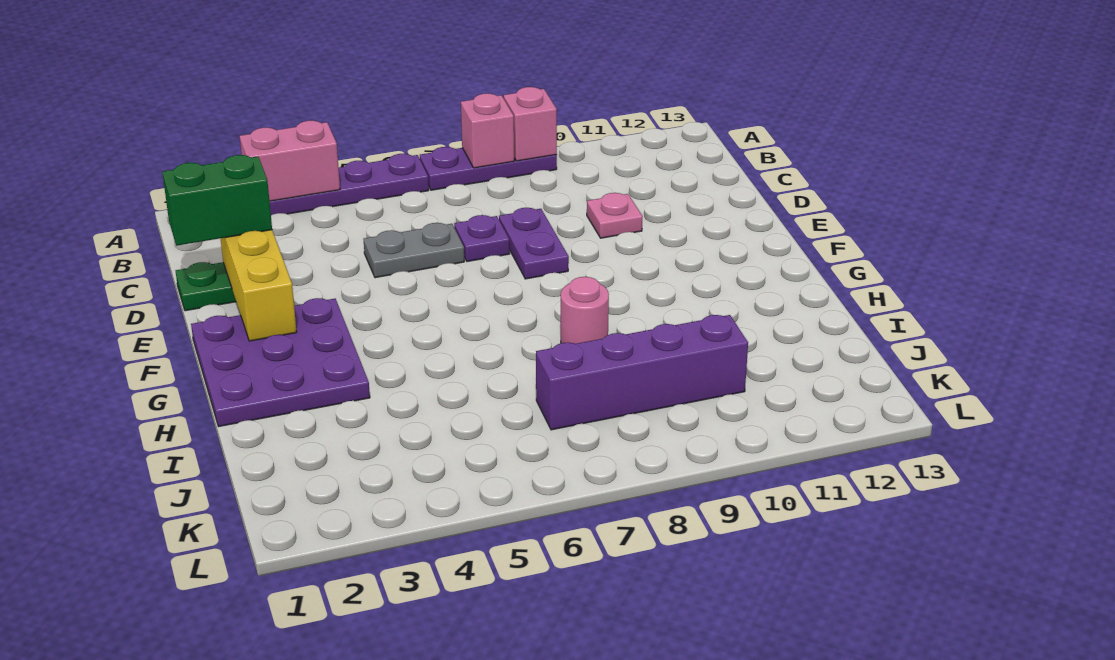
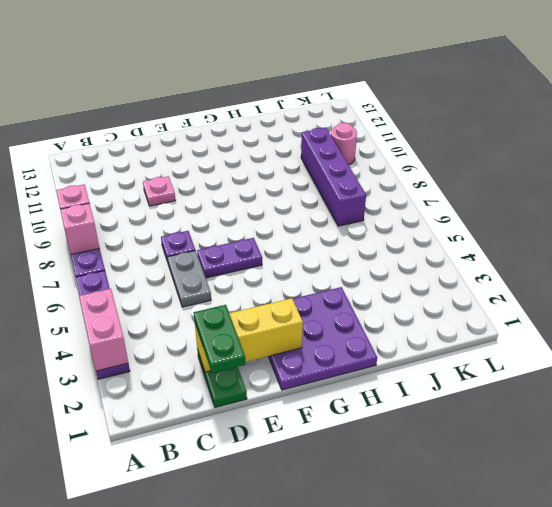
green 1x2 brick [163,155,272,246] -> green 1x2 plate [194,305,246,373]
purple 1x2 plate [499,208,569,279] -> purple 1x2 plate moved to [197,238,262,278]
pink 1x1 round brick [561,277,609,344] -> pink 1x1 round brick moved to [331,123,357,165]

